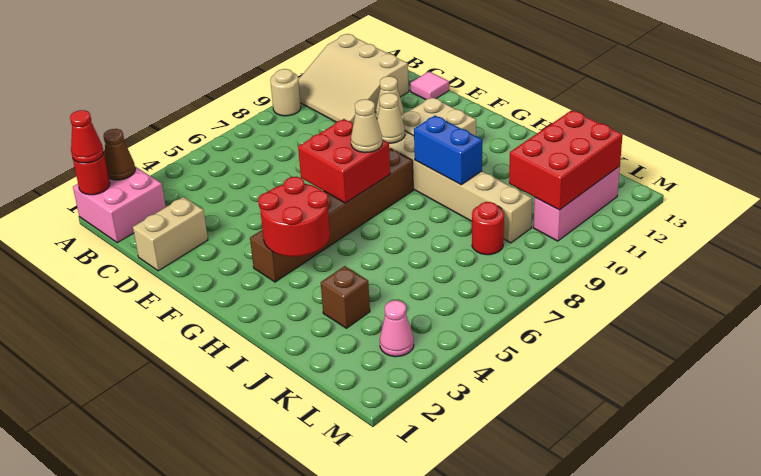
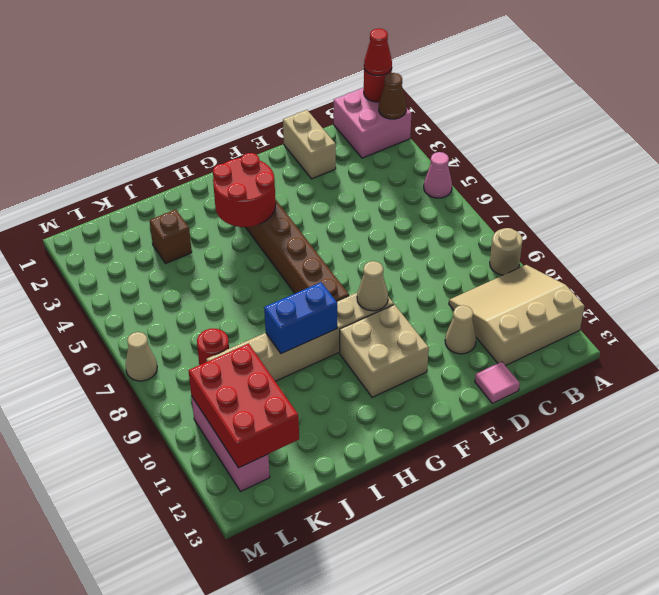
red 2x2 brick [298,119,390,203] -> none
tan 1x1 cone [351,99,382,153] -> tan 1x1 cone moved to [126,332,157,381]
pink 1x1 cone [380,300,414,357] -> pink 1x1 cone moved to [424,152,452,198]

